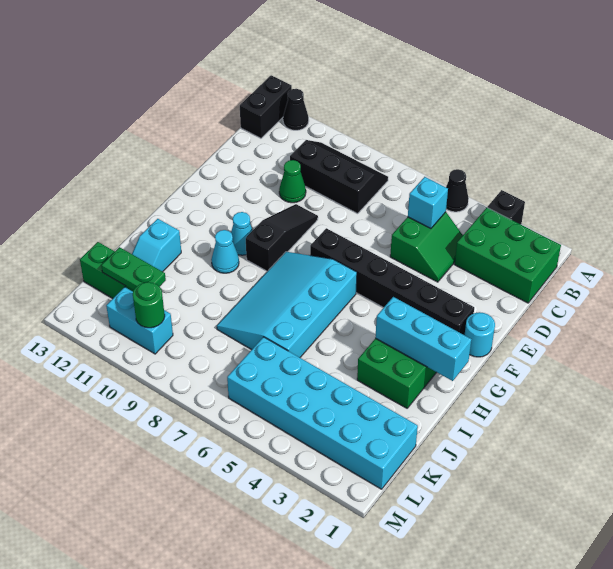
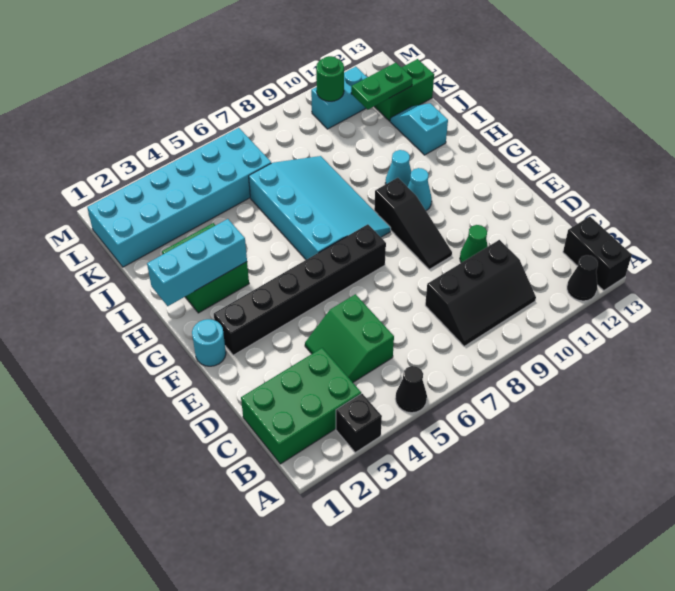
cyan 1x1 brick [408,177,448,228] -> none

